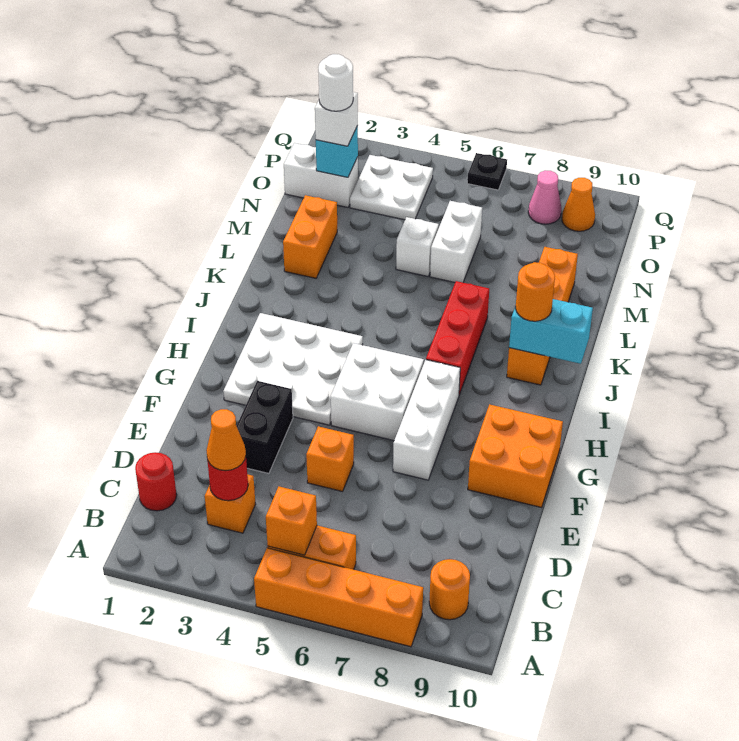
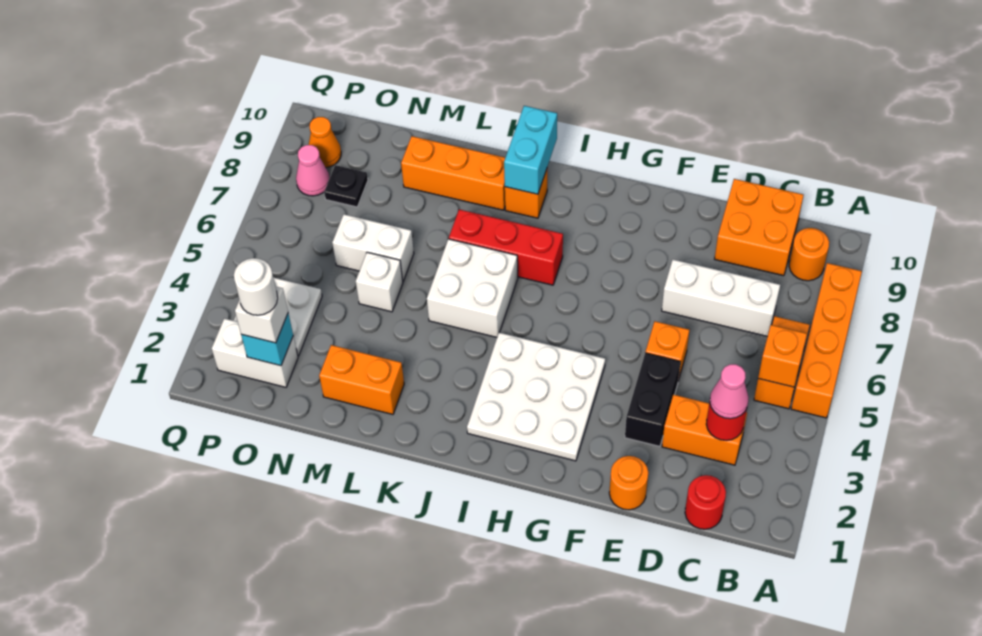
orange 1x1 brick [205,474,256,533] -> orange 1x2 brick [662,395,747,465]
orange 1x1 cone [206,409,246,471] -> pink 1x1 cone [710,364,749,419]
black 1x2 brick [236,381,293,473] -> black 1x2 brick turned to [625,353,680,446]
white 1x3 brick [393,360,460,480] -> white 1x3 brick moved to [662,260,780,336]
orange 2x2 brick [468,404,563,507] -> orange 2x2 brick moved to [715,179,803,276]
white 2x2 brick [331,343,424,441] -> white 2x2 brick moved to [427,239,518,337]
orange 1x1 round brick [516,262,555,321] -> orange 1x1 round brick moved to [609,456,648,510]
white 1x2 brick [284,143,358,207] -> white 1x2 brick turned to [212,318,298,387]
black 1x1 plate [467,153,507,190] -> black 1x1 plate moved to [324,165,368,207]

